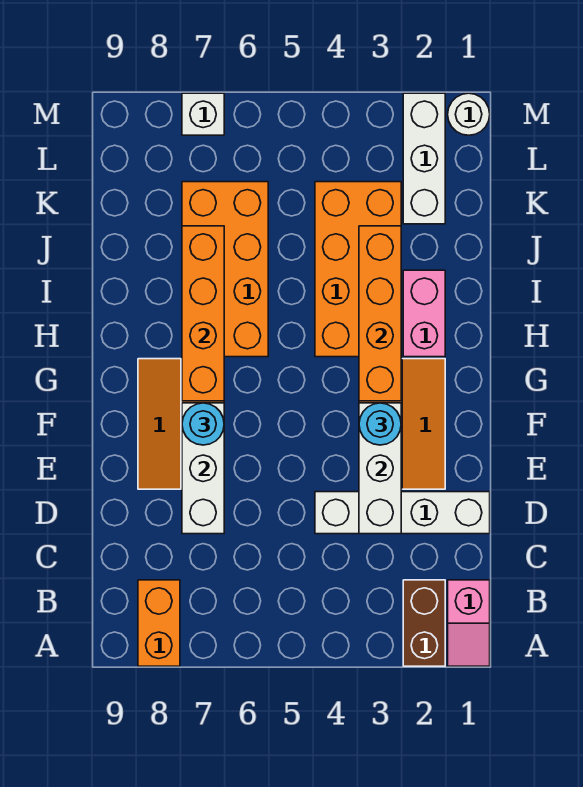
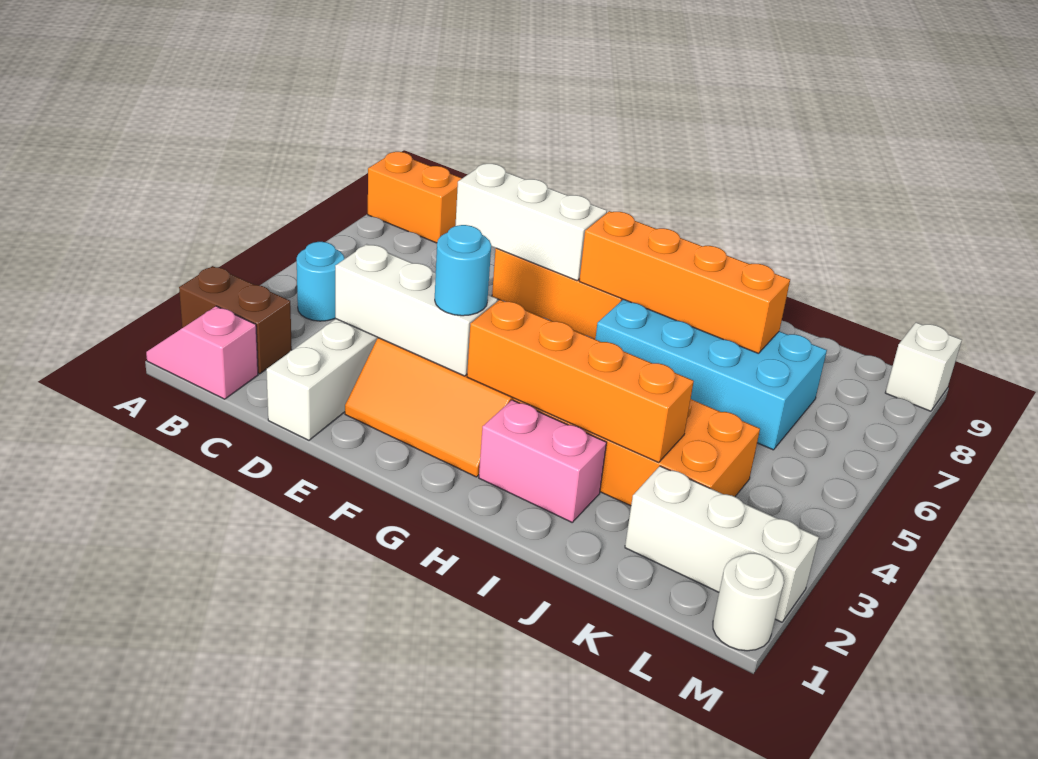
cyan 1x1 round brick [182,403,224,445] -> cyan 1x1 round brick moved to [297,242,344,321]
orange 2x4 brick [182,182,268,357] -> cyan 2x4 brick [595,299,827,450]
white 1x1 brick [182,93,224,135] -> white 1x1 brick moved to [885,322,962,411]

